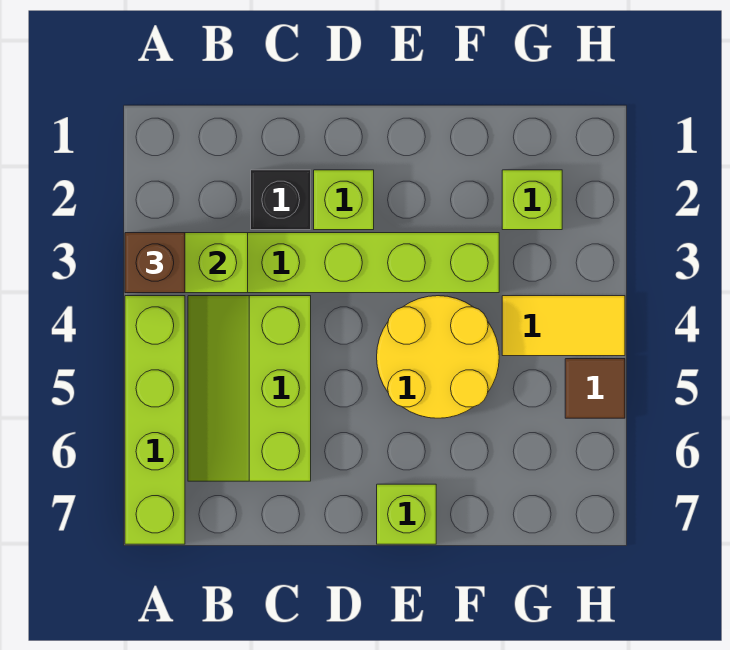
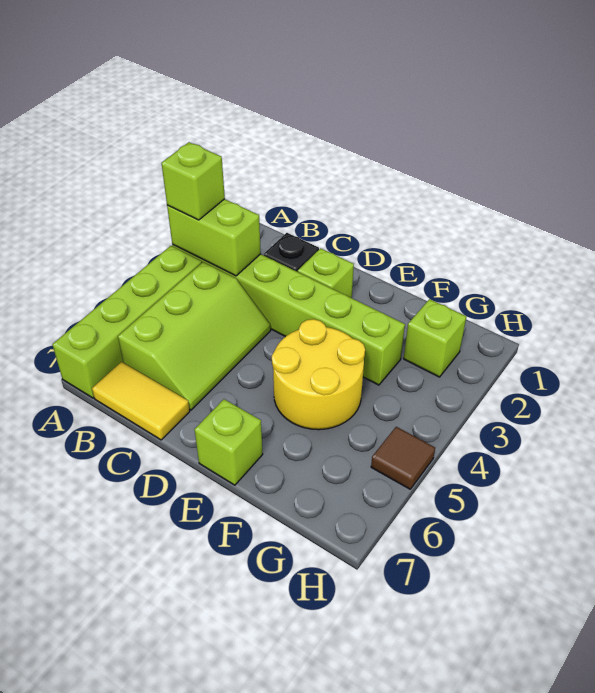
brown 1x1 brick [125,233,185,293] -> lime 1x1 brick [161,142,225,220]
lime 2x3 slope [188,296,311,481] -> lime 2x3 slope turned to [118,262,271,410]
yellow 1x2 tile [502,296,625,356] -> yellow 1x2 tile moved to [92,362,190,440]

